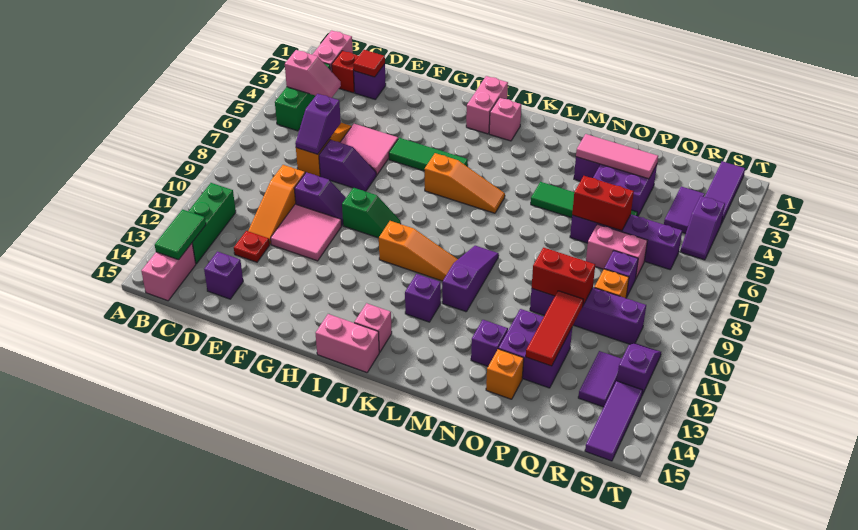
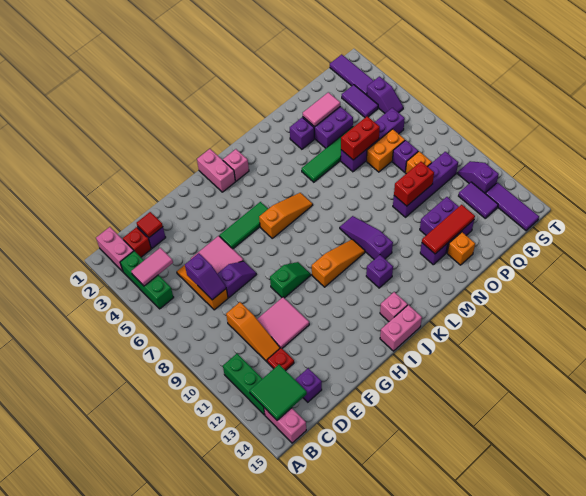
pink 1x2 slope [285,50,341,98] -> pink 1x2 tile [131,248,173,286]
green 1x2 tile [155,210,206,260] -> green 2x2 tile [250,365,307,420]
purple 1x2 slope [294,172,346,226] -> none
pink 1x3 tile [576,134,658,179] -> pink 1x2 tile [303,92,340,127]
pink 1x2 brick [586,224,647,278] -> orange 1x2 brick [367,129,405,172]
red 1x3 tile [526,291,584,366] -> red 1x3 tile turned to [422,205,475,254]

